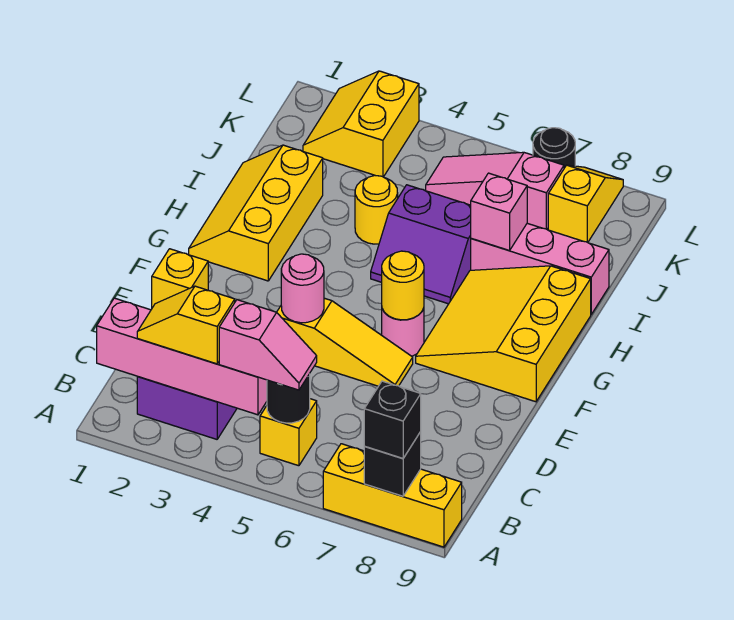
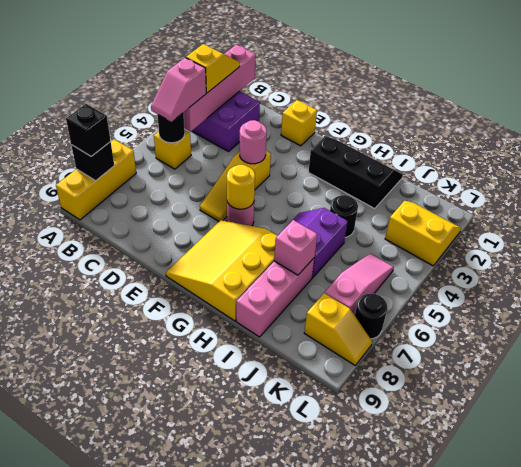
yellow 3x3 slope [416,266,591,402] -> yellow 3x3 slope turned to [166,220,278,321]
yellow 2x3 slope [189,145,323,281] -> black 2x3 slope [308,136,403,209]
yellow 1x1 round brick [355,175,398,244] -> black 1x1 round brick [330,195,358,238]

